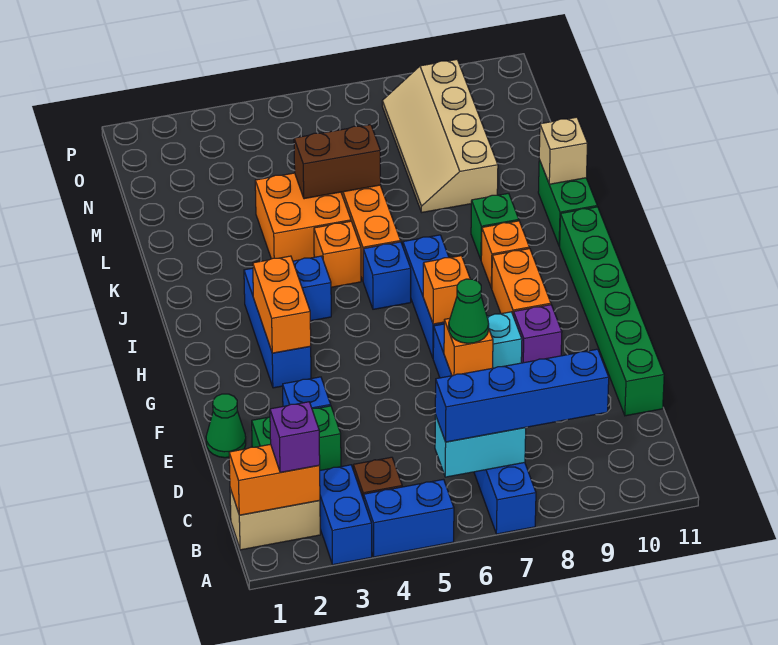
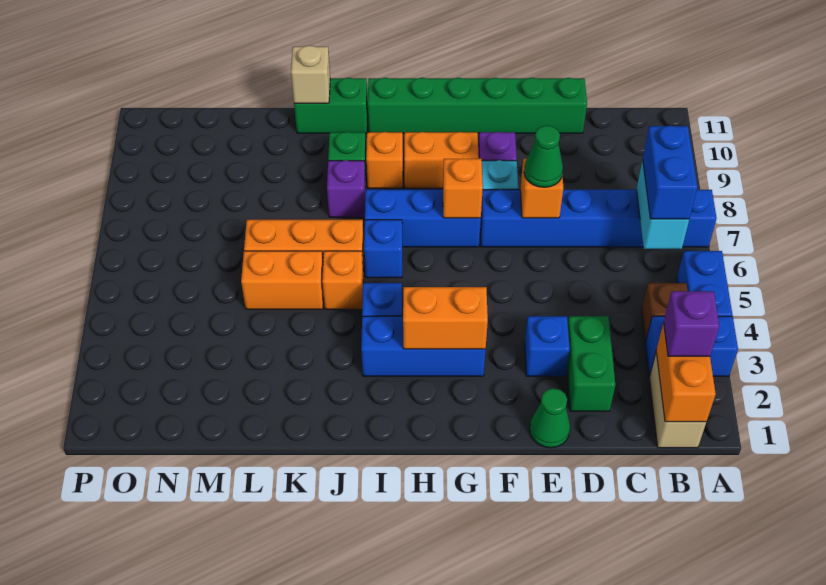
blue 1x4 brick [435,349,609,442] -> blue 1x2 brick [643,126,698,219]
none -> purple 1x1 brick [327,160,366,217]
orange 2x2 brick [255,173,351,261] -> orange 1x2 brick [241,251,324,309]
brown 1x2 brick [294,125,381,199] -> none
tan 2x4 slope [382,60,498,212] -> none

